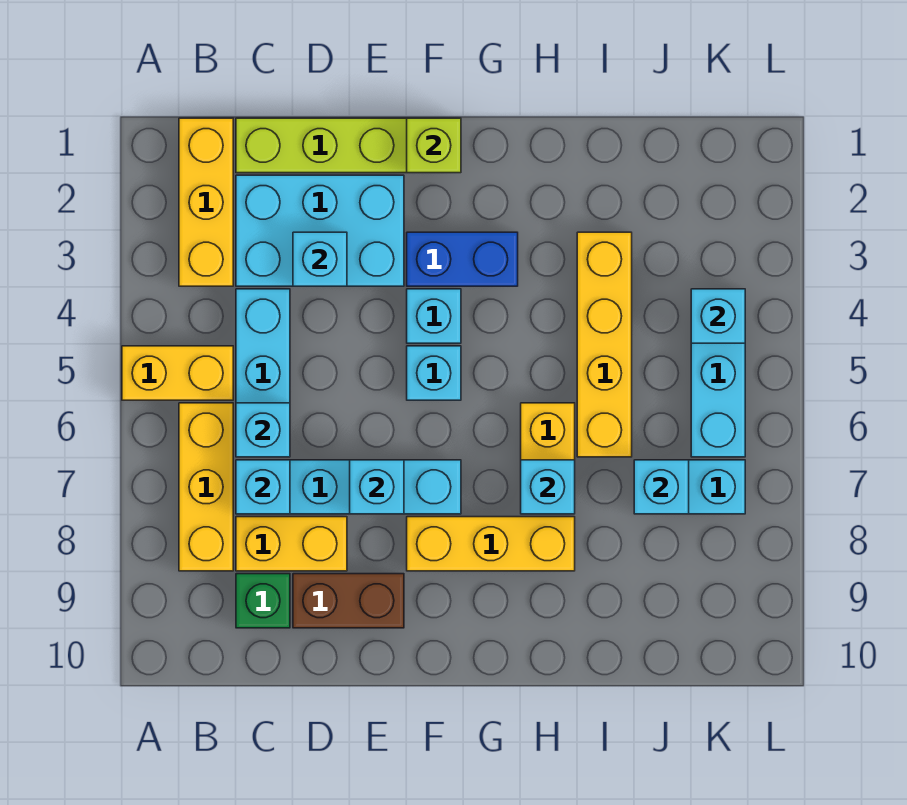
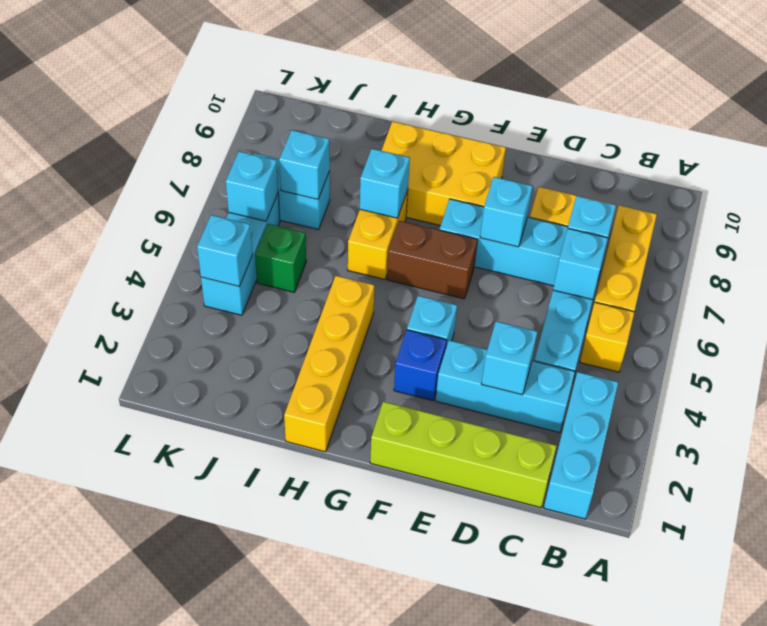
yellow 1x2 brick [122,346,233,400] -> yellow 1x1 brick [580,302,634,372]
yellow 1x3 brick [179,118,233,286] -> cyan 1x3 brick [544,372,618,519]
cyan 2x3 brick [236,175,404,286] -> cyan 1x3 brick [436,340,575,433]
green 1x1 brick [236,574,290,628] -> green 1x1 brick moved to [255,224,306,292]
brown 1x2 brick [293,574,404,628] -> brown 1x2 brick moved to [387,221,478,299]
lime 1x1 brick [407,118,461,173] -> none
blue 1x2 brick [407,232,518,286] -> blue 1x1 brick [394,330,447,400]
cyan 1x1 brick [407,346,461,400] -> cyan 1x1 brick moved to [226,151,278,221]
yellow 1x3 brick [407,517,575,571] -> yellow 2x3 brick [381,121,506,225]
yellow 1x4 brick [577,232,632,457] -> yellow 1x4 brick moved to [284,276,374,452]

